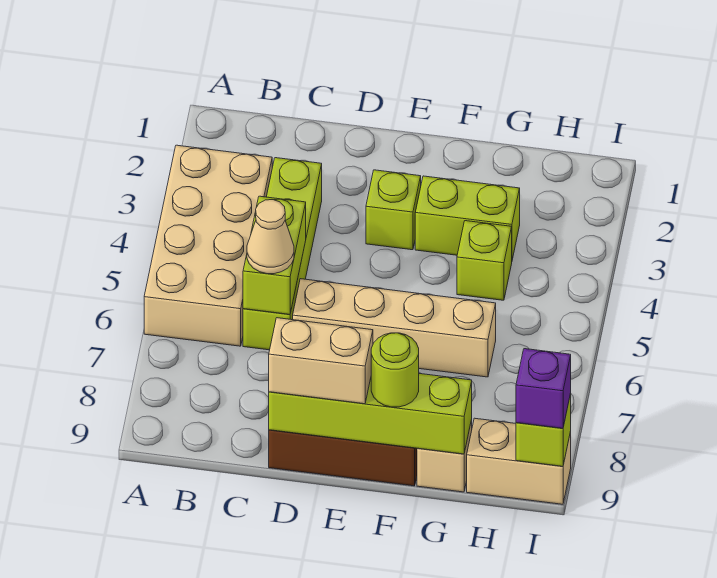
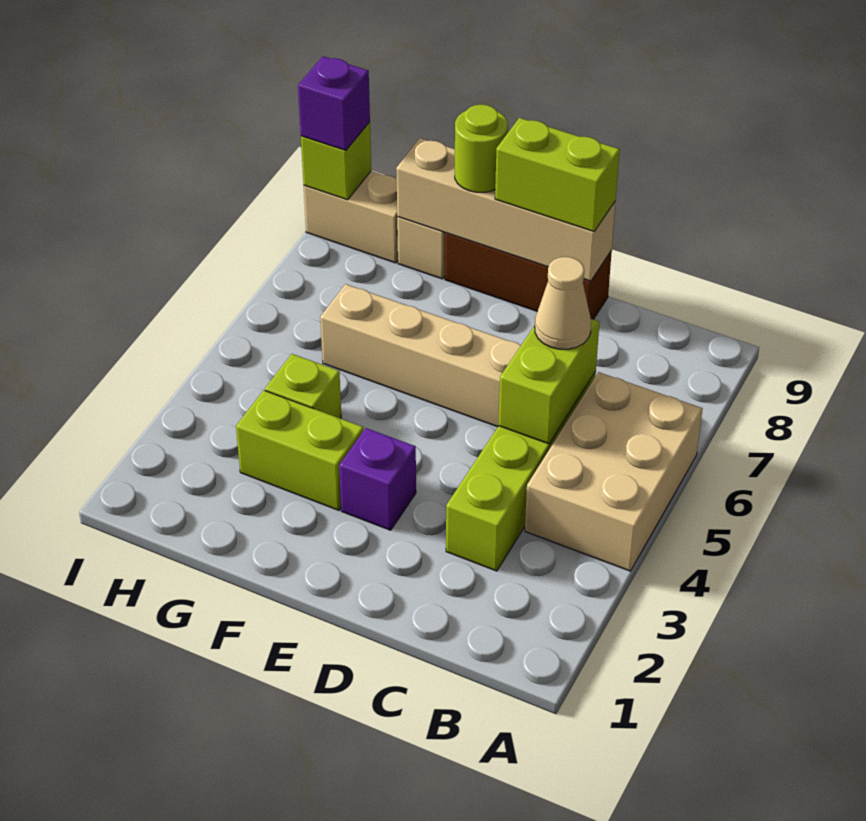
tan 2x4 brick [144,145,272,346] -> tan 2x3 brick [525,372,703,571]
lime 1x4 brick [269,374,472,454] -> tan 1x4 brick [396,138,616,281]
tan 1x2 brick [269,318,373,404] -> lime 1x2 brick [495,118,620,231]
lime 1x1 brick [366,170,421,250] -> purple 1x1 brick [339,428,416,530]

